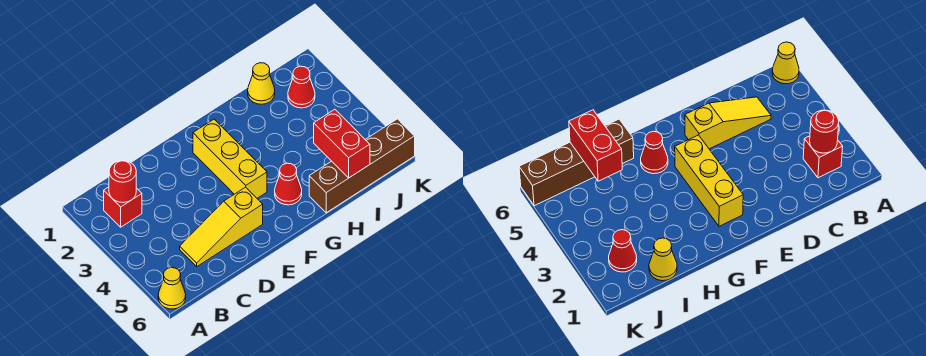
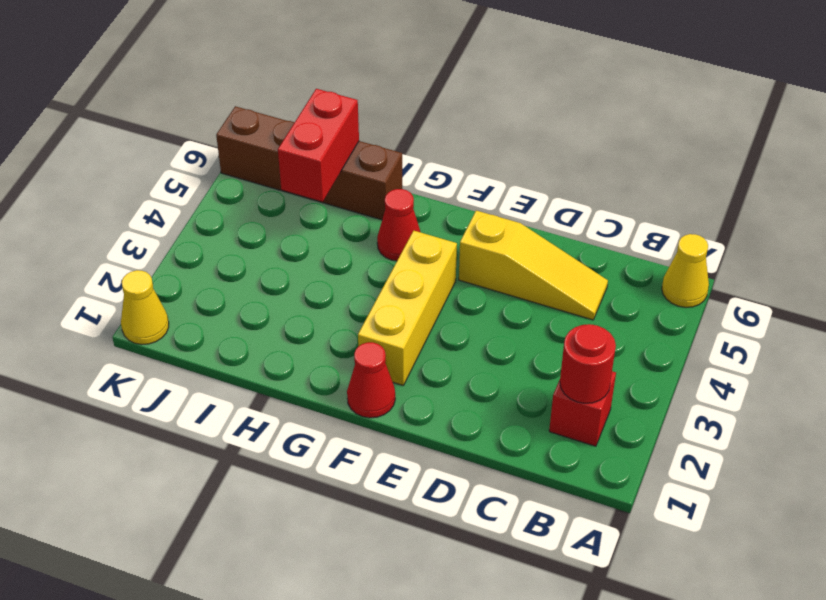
yellow 1x1 cone [248,63,275,104] -> yellow 1x1 cone moved to [121,270,169,344]
red 1x1 cone [288,66,315,108] -> red 1x1 cone moved to [347,342,395,418]

